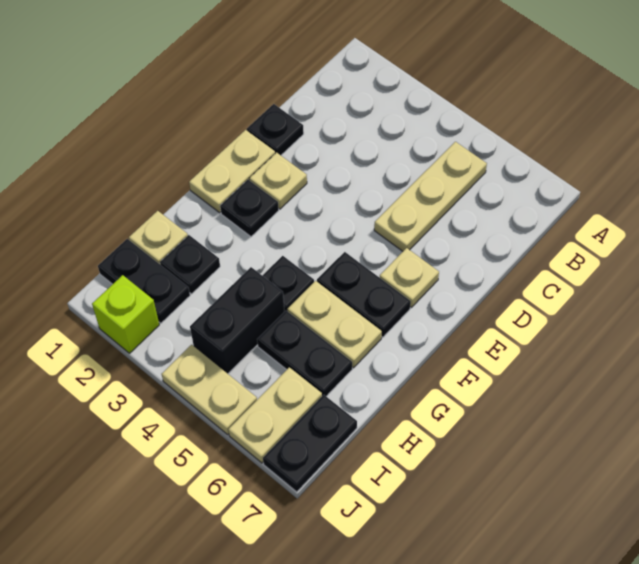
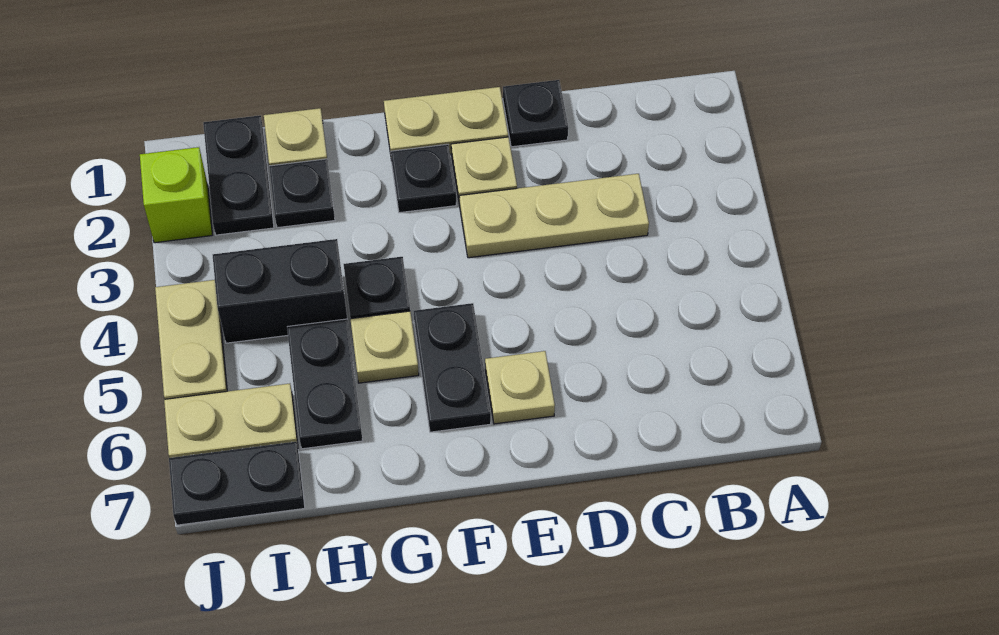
tan 1x3 plate [374,142,487,251] -> tan 1x3 plate moved to [459,174,649,258]
tan 1x2 plate [287,281,382,368] -> tan 1x1 plate [350,311,419,383]

